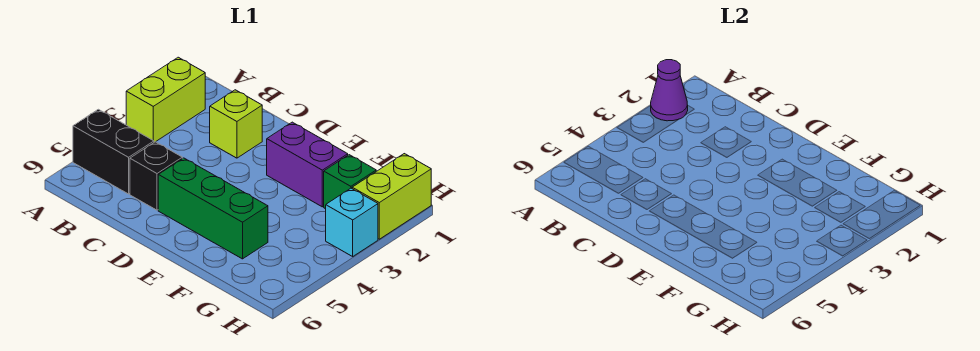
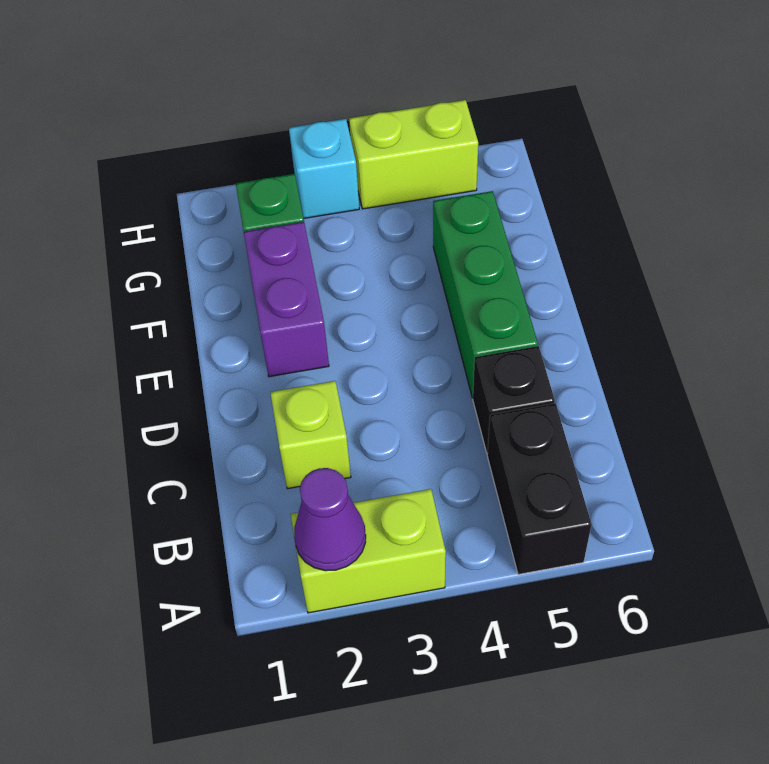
lime 1x2 brick [352,154,431,239] -> lime 1x2 brick moved to [349,100,478,209]

